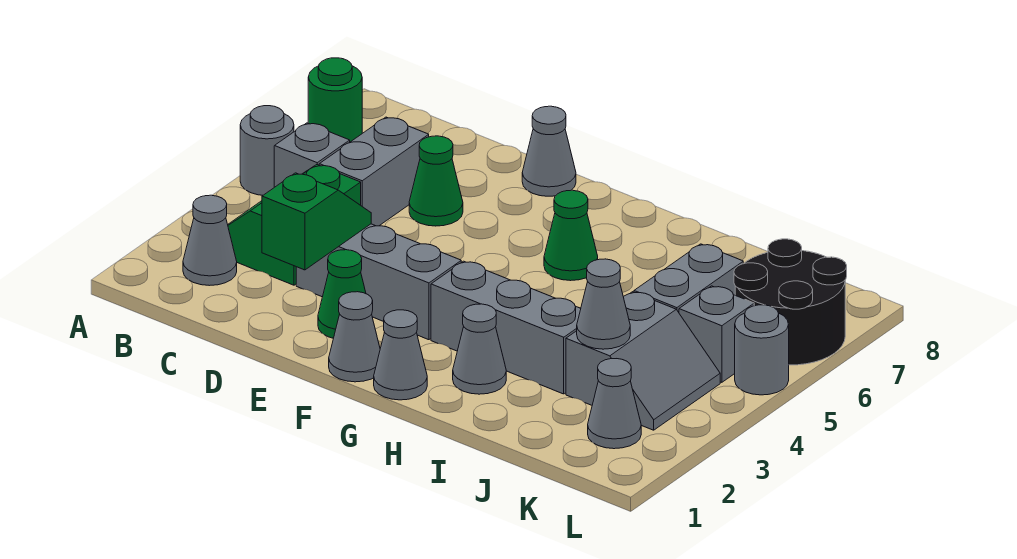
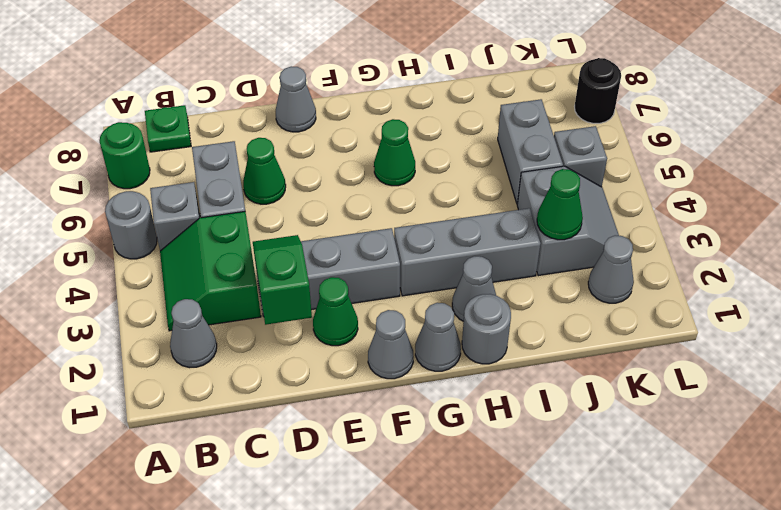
none -> green 1x1 plate [145,105,191,152]
grey 1x1 cone [577,259,630,349] -> green 1x1 cone [537,169,583,240]
black 2x2 round brick [734,239,847,365] -> black 1x1 round brick [575,58,621,123]
grey 1x1 round brick [735,305,789,395] -> grey 1x1 round brick moved to [462,294,511,364]

